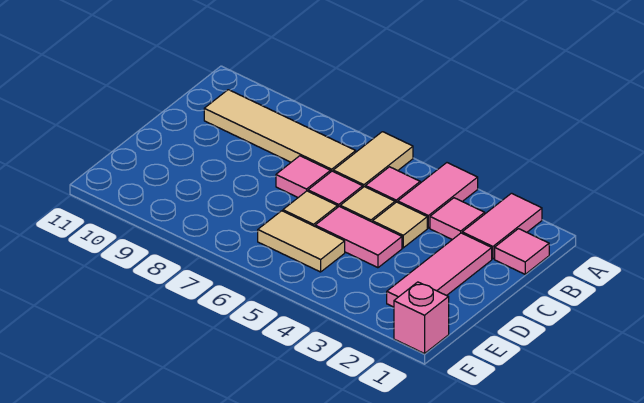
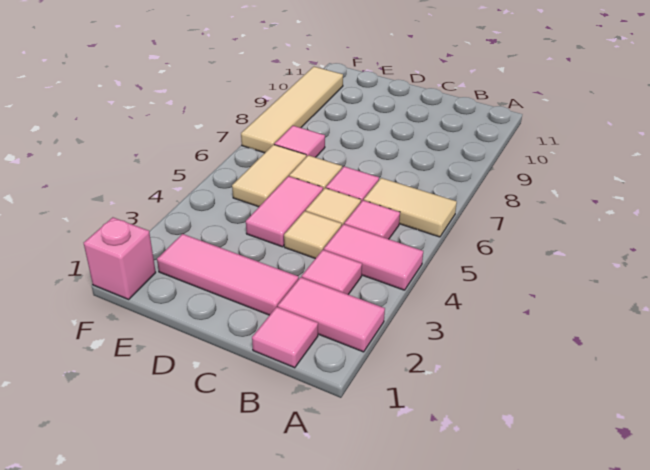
tan 1x4 tile [204,90,356,172] -> tan 1x4 tile moved to [241,67,343,153]
pink 1x1 tile [276,156,331,197] -> pink 1x1 tile moved to [274,126,325,157]

